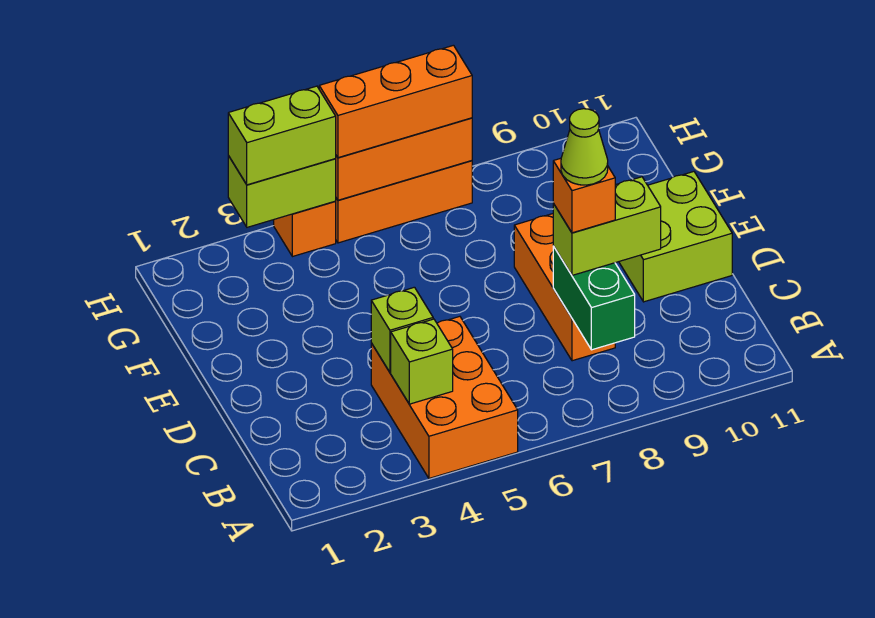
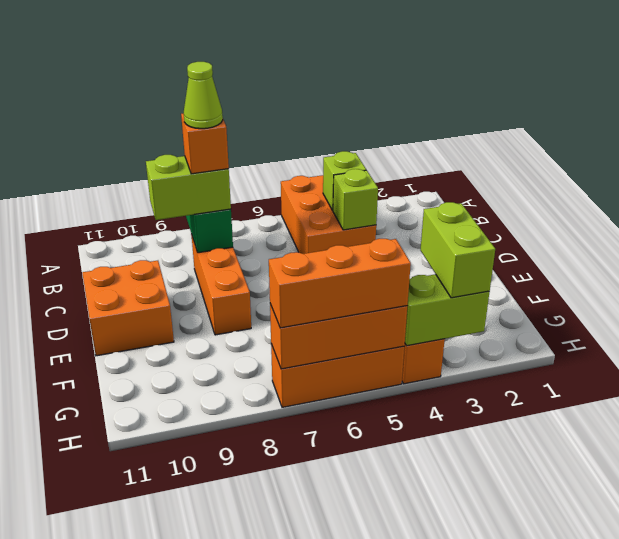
lime 2x2 brick [619,172,732,302] -> orange 2x2 brick [82,260,174,356]
lime 1x2 brick [228,86,336,185] -> lime 1x2 brick turned to [421,202,495,298]

